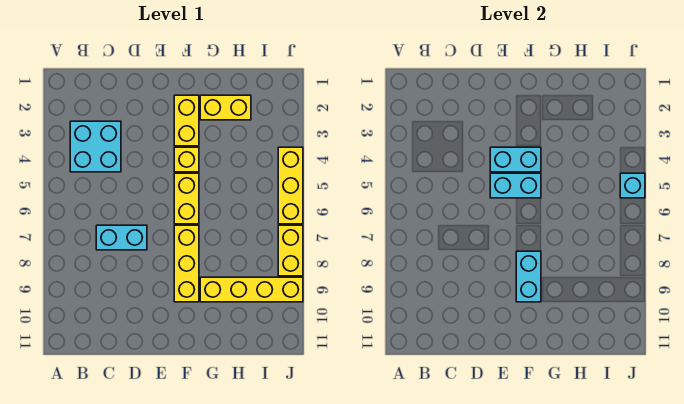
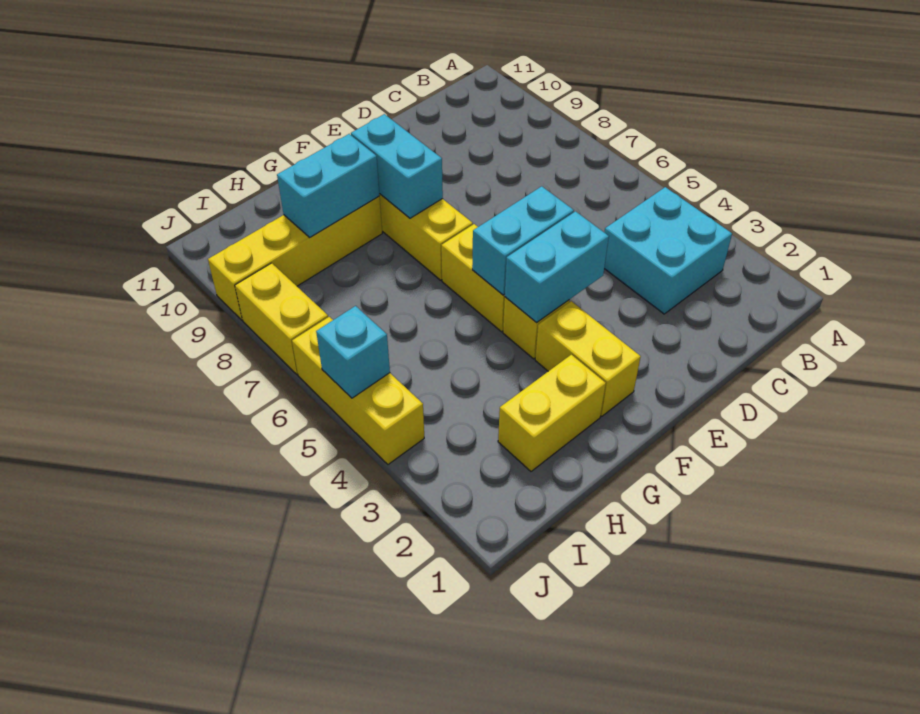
cyan 1x2 brick [96,225,147,250] -> cyan 1x2 brick moved to [277,134,380,237]

